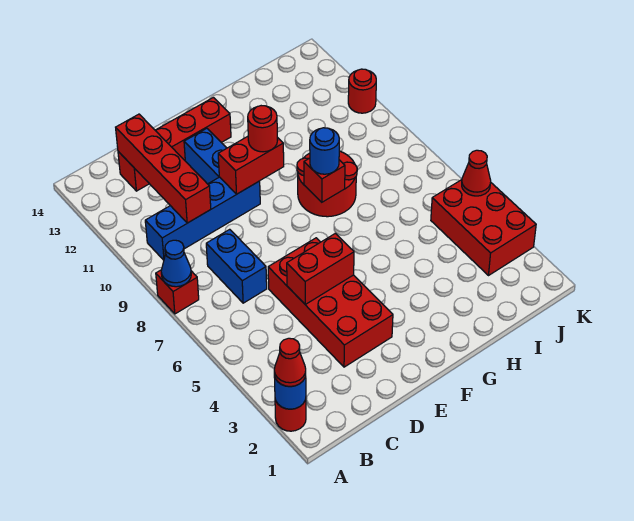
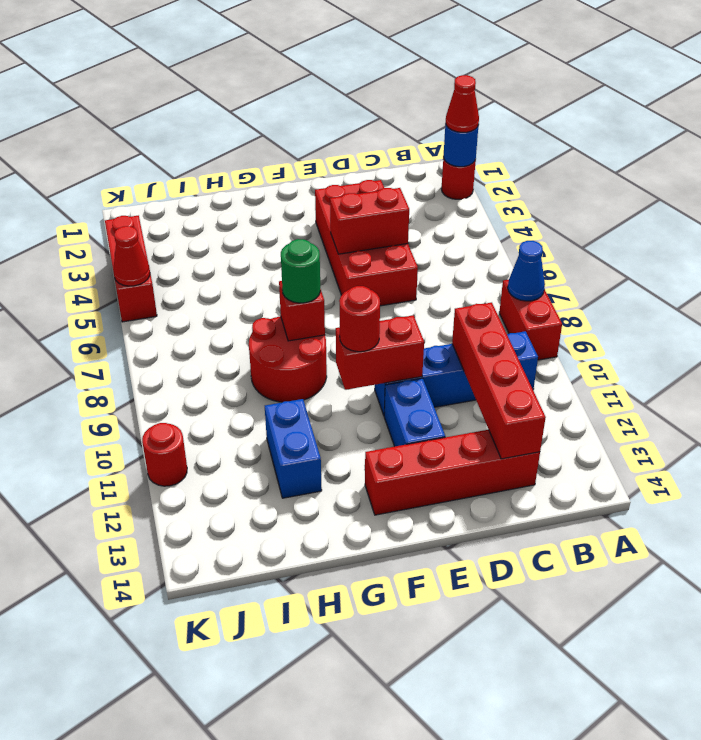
red 1x1 brick [156,270,199,314] -> red 1x2 brick [499,280,562,360]
blue 1x2 brick [206,229,267,303] -> blue 1x2 brick moved to [265,399,322,498]
blue 1x1 round brick [310,128,339,174] -> green 1x1 round brick [281,239,320,303]
red 2x3 brick [431,180,536,275] -> red 1x3 brick [105,216,157,322]

